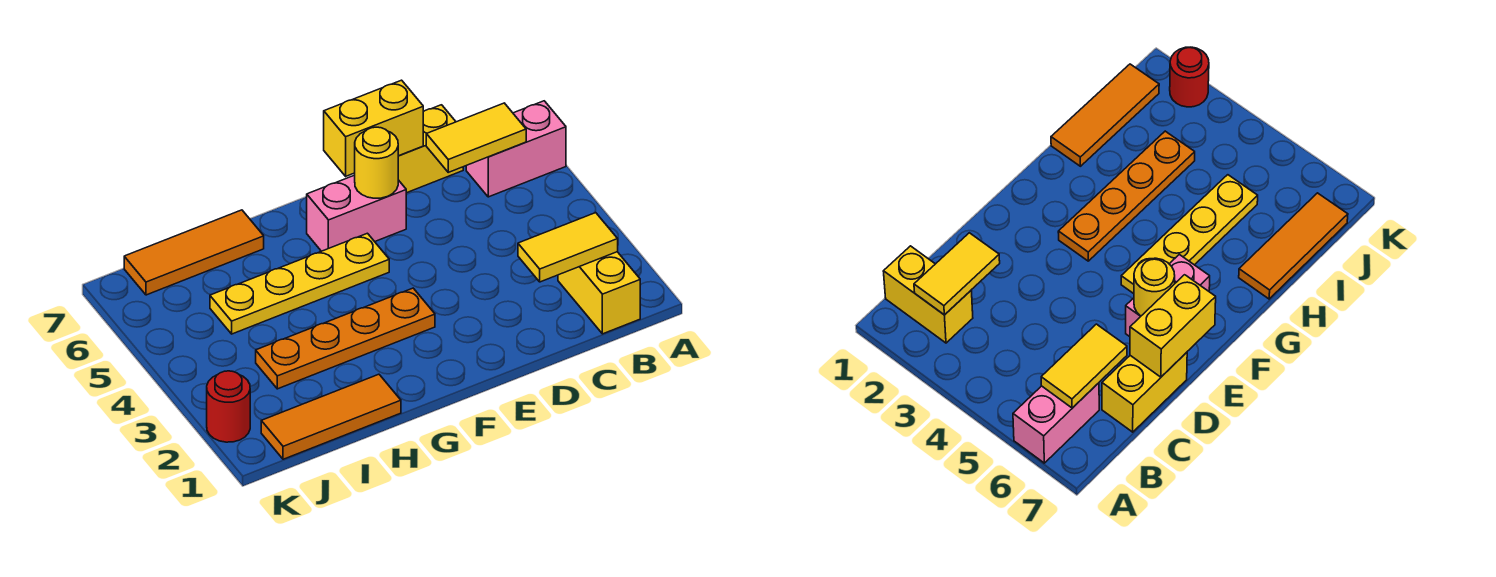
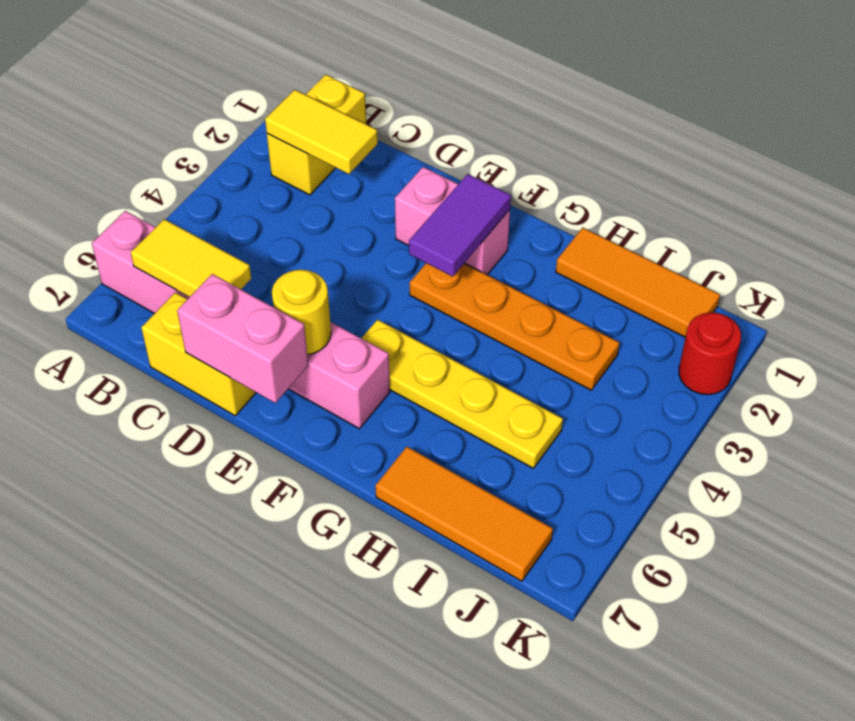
yellow 1x2 brick [324,80,423,176] -> pink 1x2 brick [177,274,308,403]
none -> pink 1x2 brick [395,167,510,275]
none -> purple 1x2 tile [409,174,511,277]

